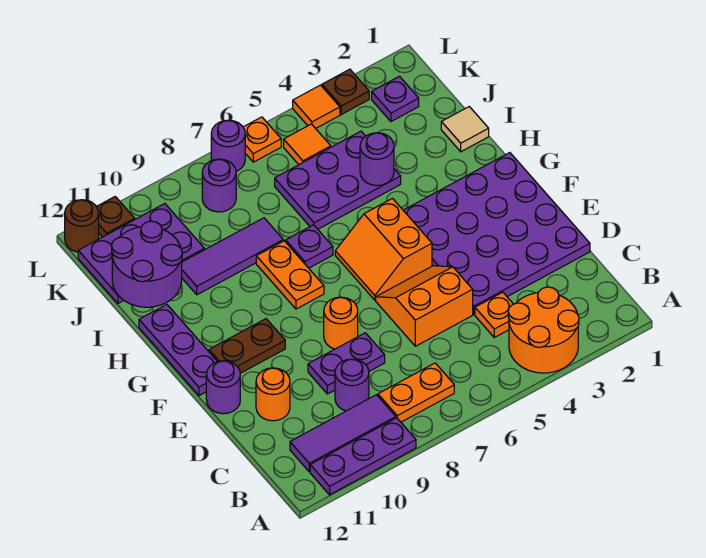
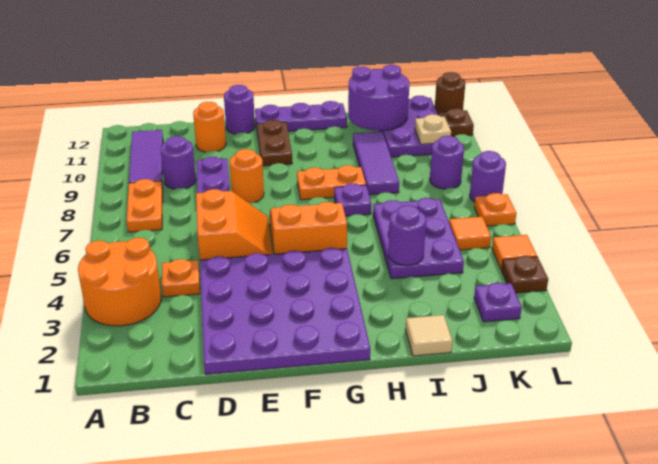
purple 1x3 plate [310,418,416,495] -> none
none -> tan 1x1 plate [415,114,451,144]

